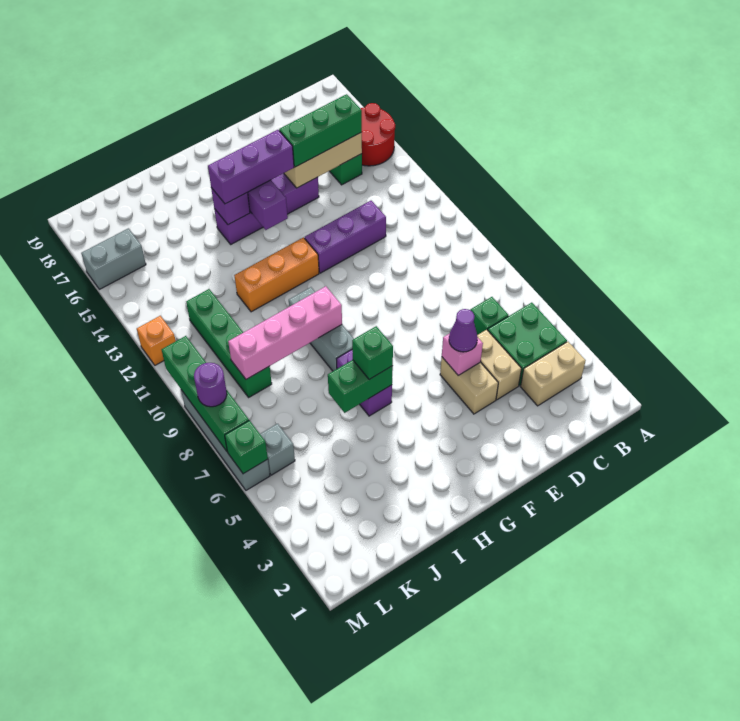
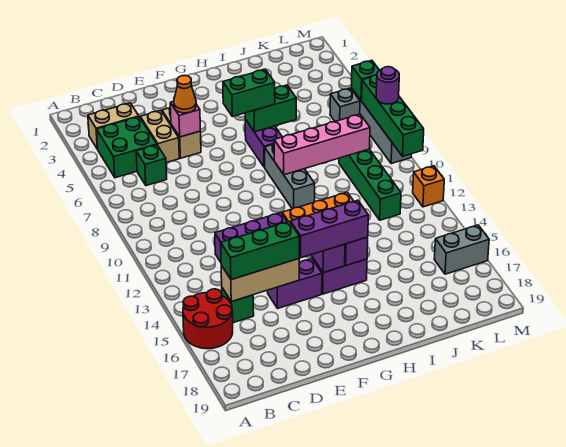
purple 1x1 cone [449,309,478,352] -> orange 1x1 cone [174,75,196,113]
green 1x1 brick [352,326,393,379] -> green 1x2 brick [223,69,275,117]

